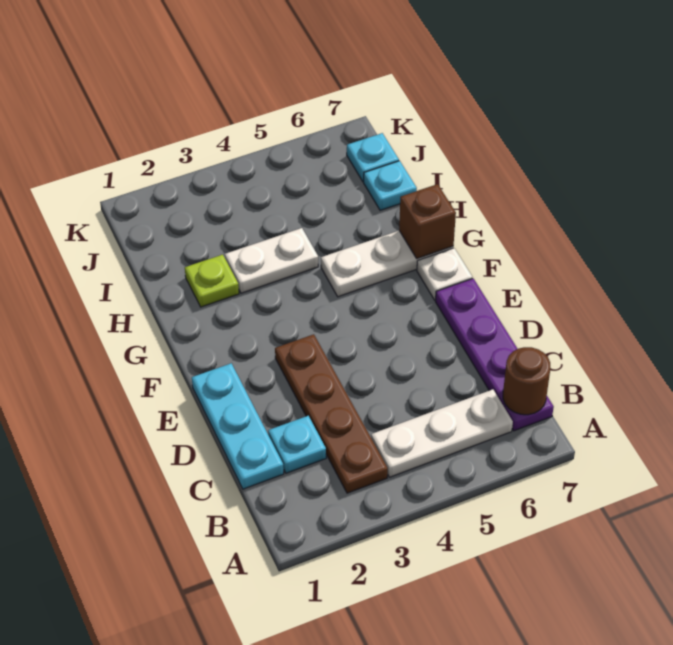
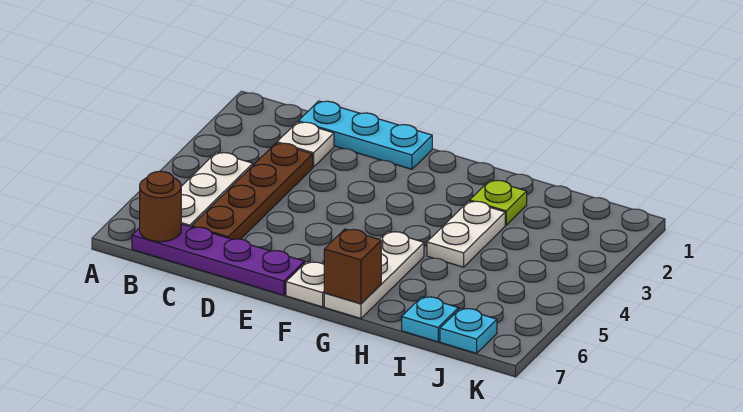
brown 1x4 plate [275,334,388,493] -> brown 1x4 plate turned to [192,143,313,239]
cyan 1x1 plate [268,416,326,473] -> white 1x1 plate [277,122,334,167]

